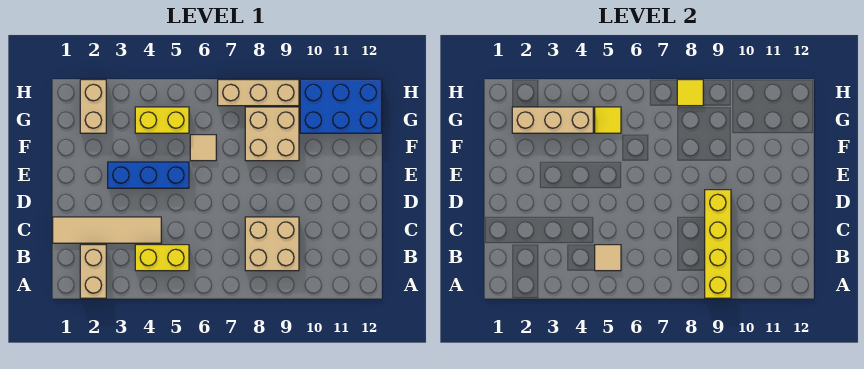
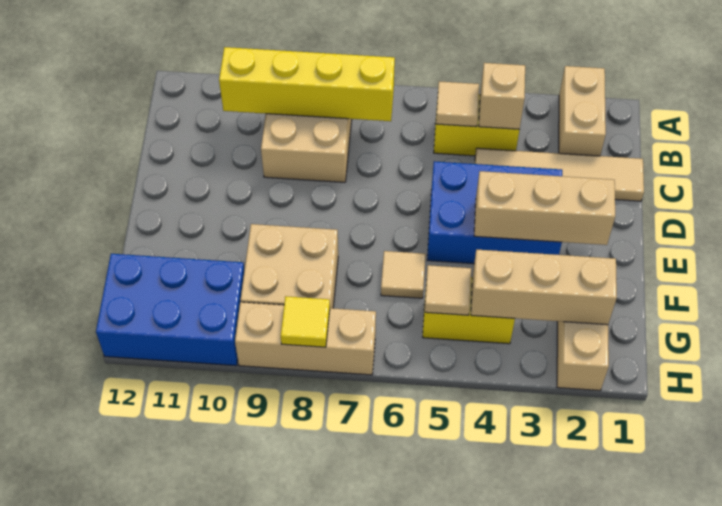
yellow 1x4 brick [705,190,731,298] -> yellow 1x4 brick turned to [219,47,395,121]
none -> tan 1x1 brick [479,63,525,129]
none -> tan 1x3 brick [474,171,615,245]
blue 1x3 brick [108,162,189,188] -> blue 2x3 brick [427,161,562,264]
yellow 1x1 tile [595,107,621,133] -> tan 1x1 tile [425,265,471,315]

